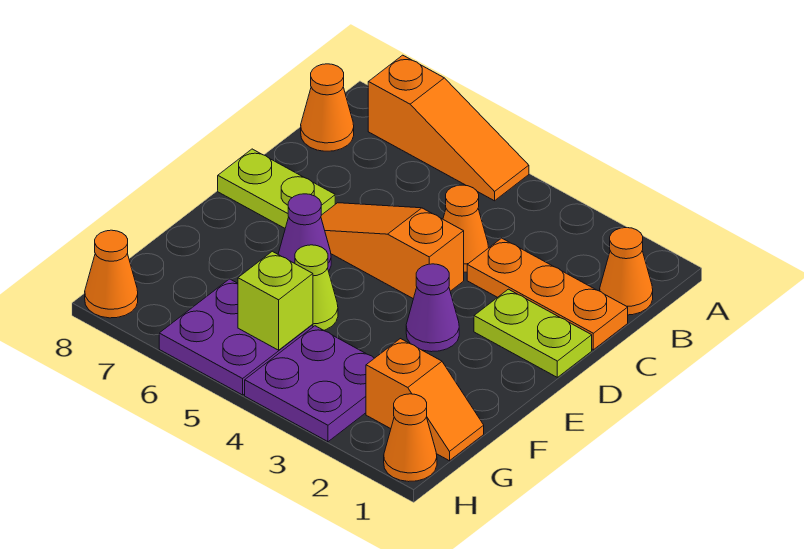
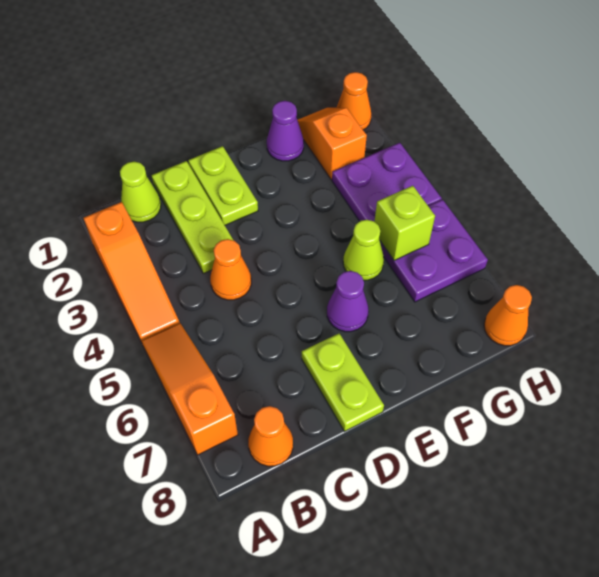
orange 1x1 cone [600,228,653,315] -> lime 1x1 cone [120,162,161,222]
orange 1x3 plate [467,238,628,350] -> lime 1x3 plate [152,161,233,274]
orange 1x3 slope [321,203,464,299] -> orange 1x3 slope moved to [84,202,180,341]
purple 1x1 cone [406,264,459,352] -> purple 1x1 cone moved to [267,101,304,161]

